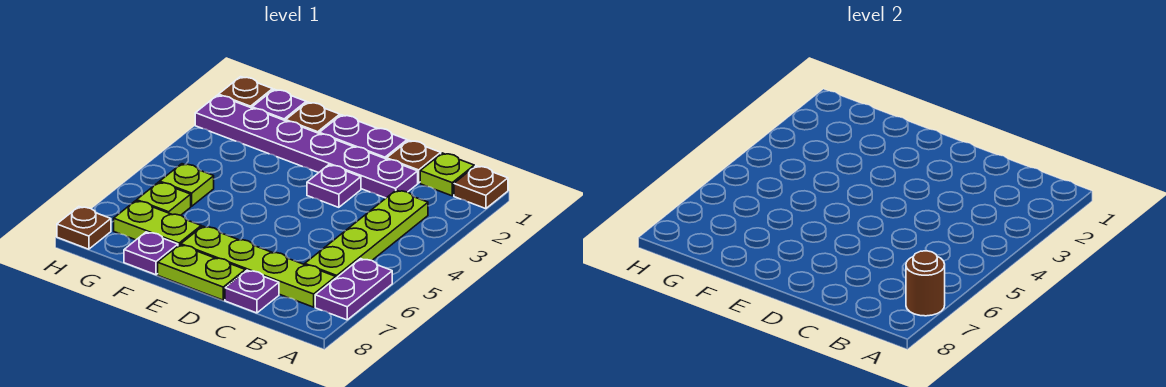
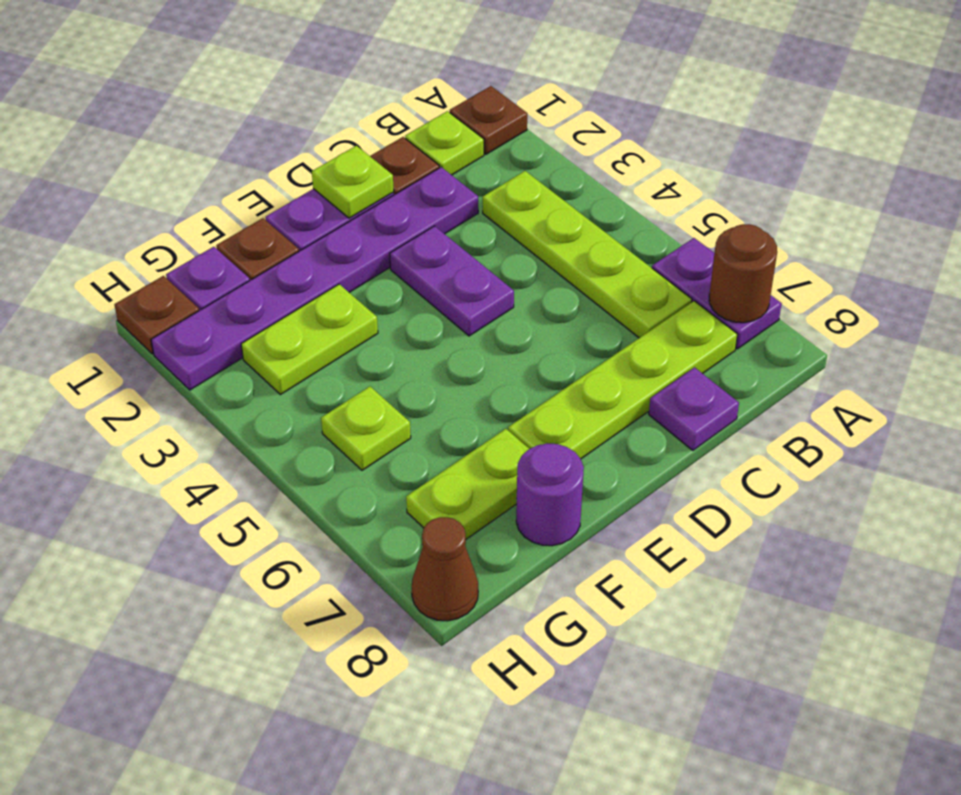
purple 1x1 plate [307,165,361,207] -> purple 1x2 plate [390,226,514,336]
lime 1x2 plate [158,245,245,300] -> lime 1x2 plate moved to [241,284,378,395]
purple 1x1 plate [124,232,178,275] -> purple 1x1 round brick [516,443,584,546]
lime 1x1 plate [137,182,191,215] -> lime 1x1 plate moved to [312,146,394,218]
brown 1x1 plate [57,207,111,249] -> brown 1x1 cone [412,517,478,621]

